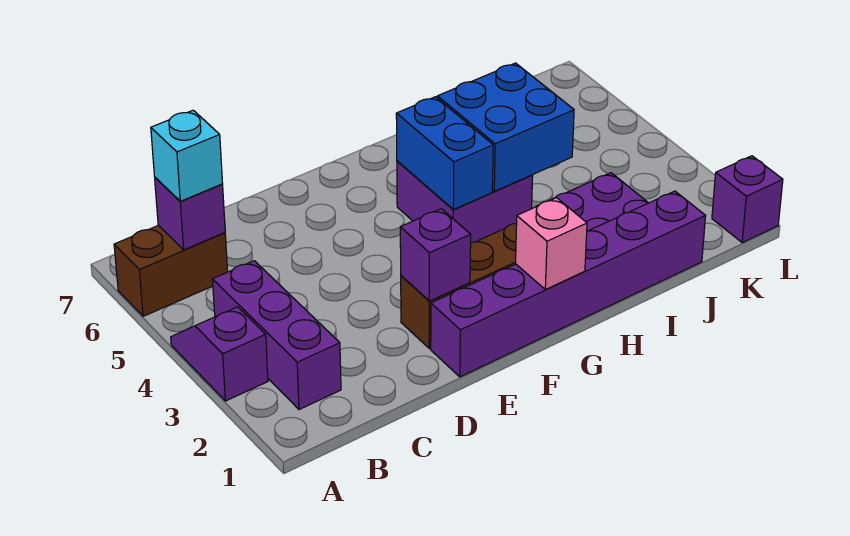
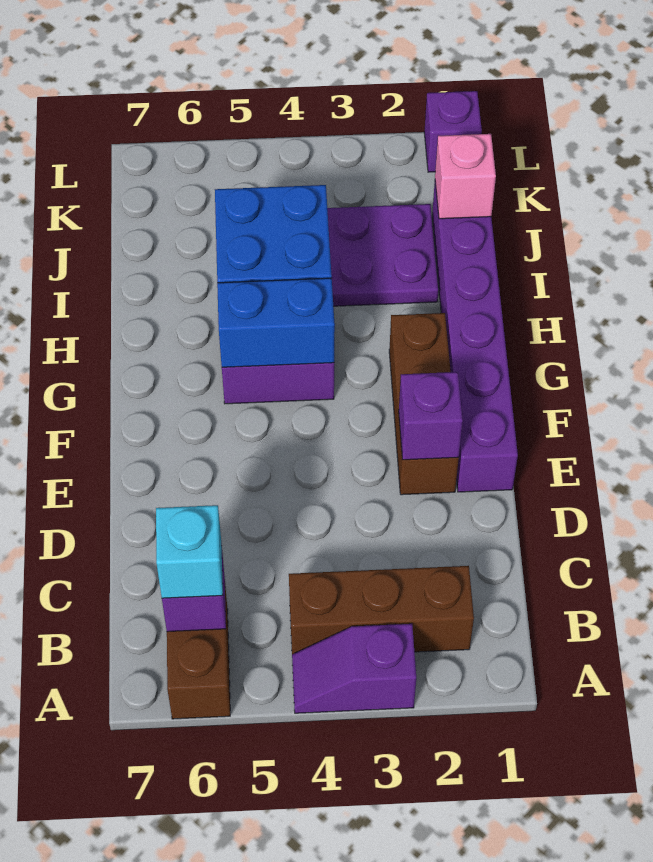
purple 1x3 brick [213,261,341,410] -> brown 1x3 brick [289,566,474,654]
pink 1x1 brick [516,198,587,289] -> pink 1x1 brick moved to [435,134,496,219]

